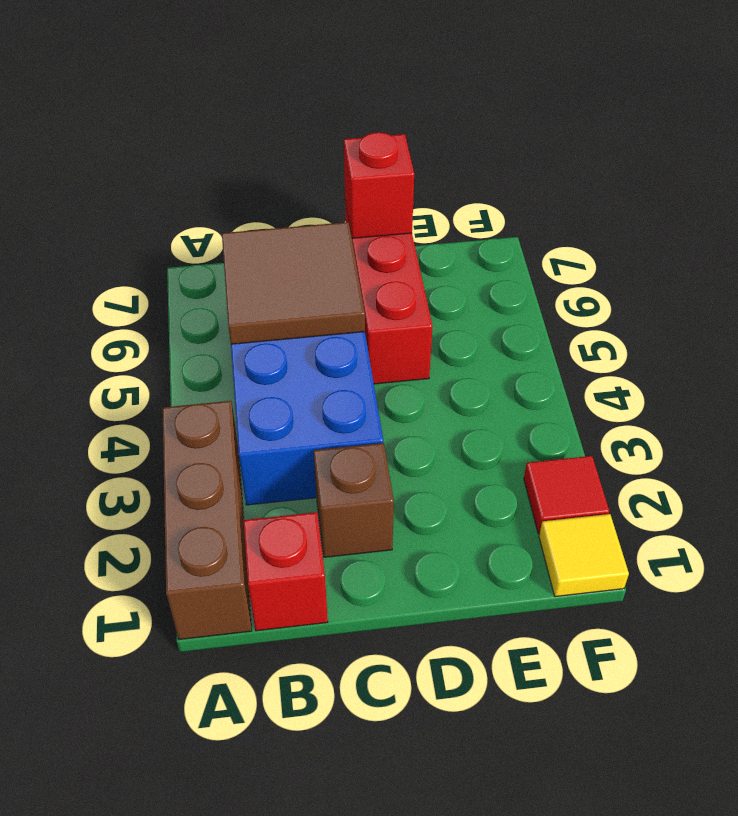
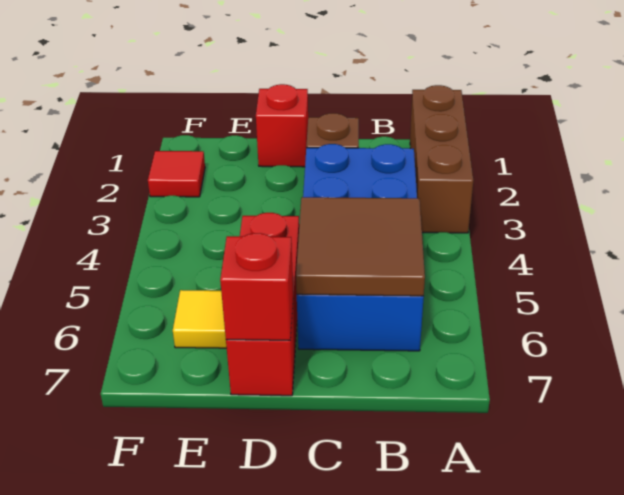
red 1x1 brick [243,512,328,631] -> red 1x1 brick moved to [256,84,308,167]
yellow 1x1 tile [539,514,629,597] -> yellow 1x1 tile moved to [173,290,227,348]

